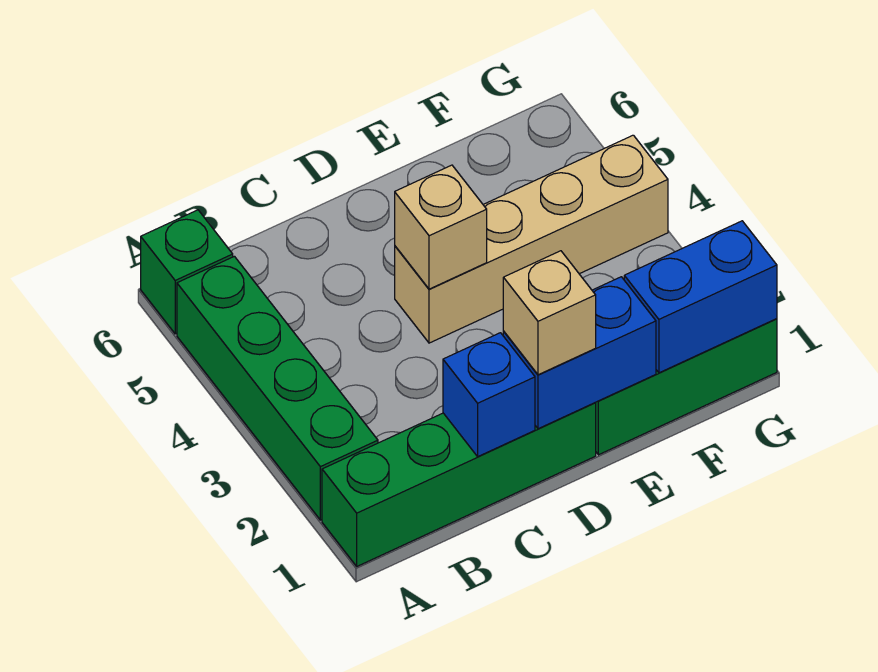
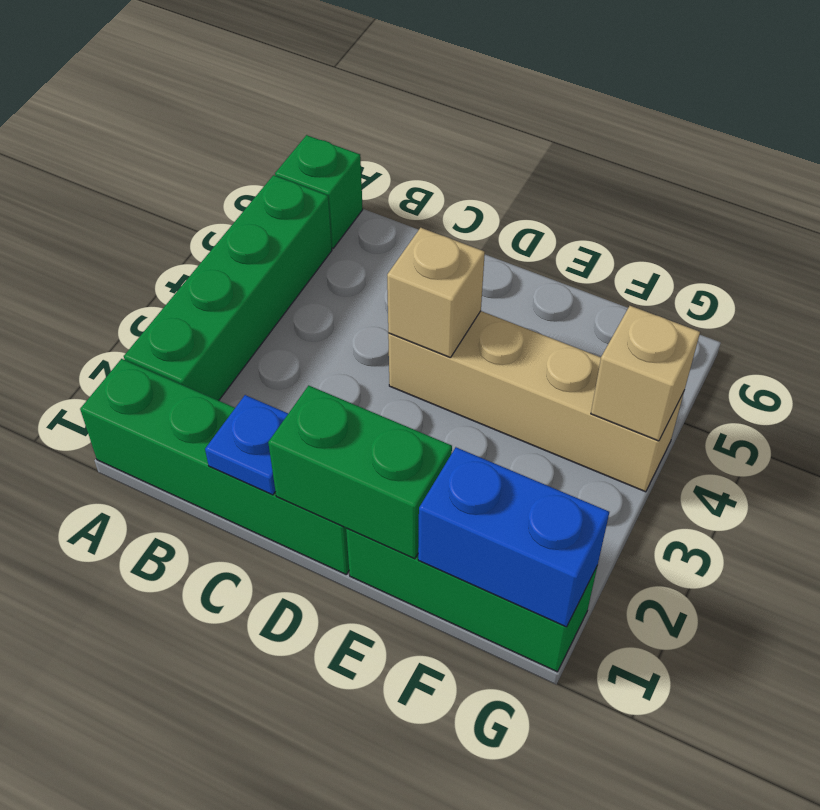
blue 1x1 brick [443,333,535,456] -> blue 1x1 plate [205,395,288,495]
blue 1x2 brick [503,277,656,429] -> green 1x2 brick [268,385,452,559]
tan 1x1 brick [503,251,596,375] -> tan 1x1 brick moved to [591,306,700,441]

